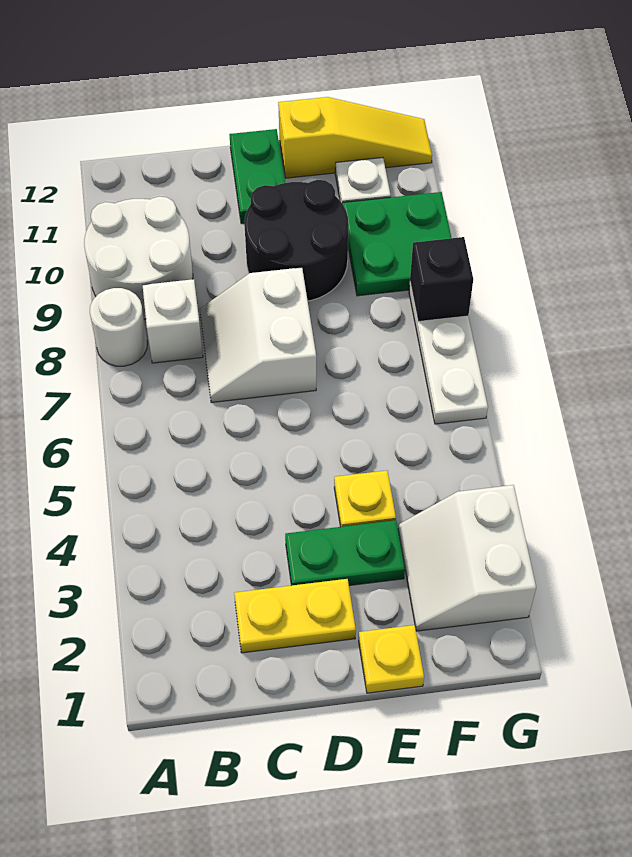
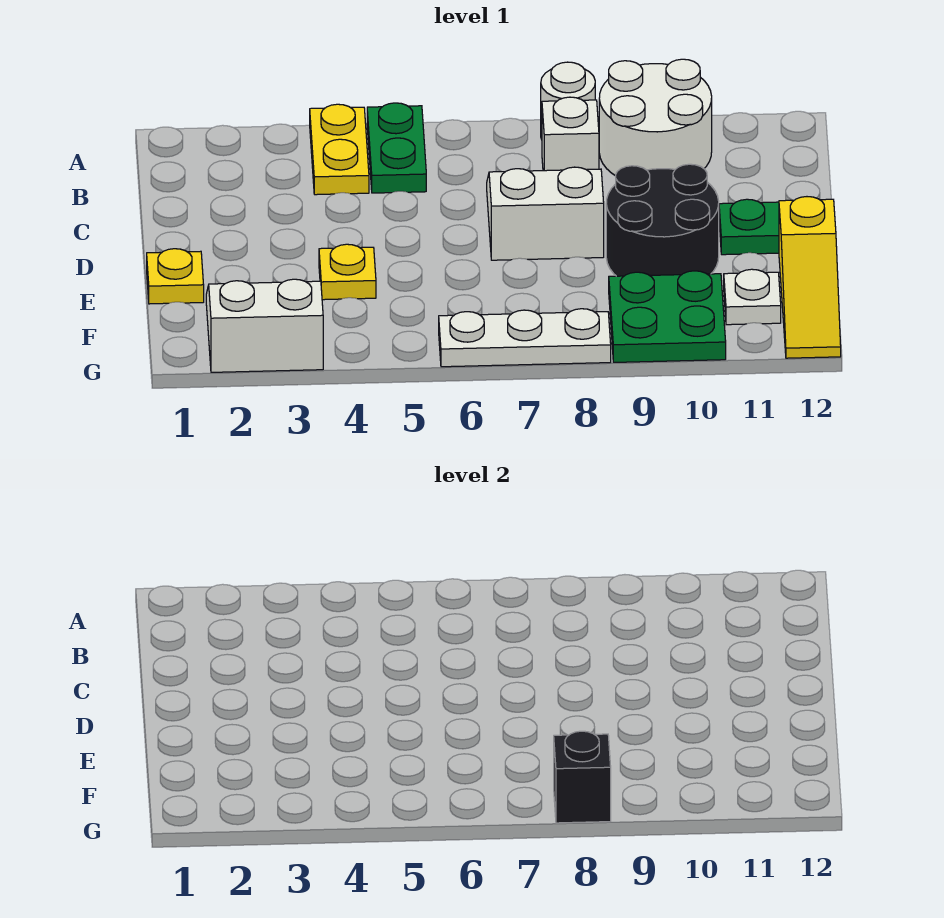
yellow 1x2 plate [234,579,356,653] -> yellow 1x2 plate moved to [310,104,369,195]
green 1x2 plate [285,520,405,586] -> green 1x2 plate moved to [367,103,426,193]

